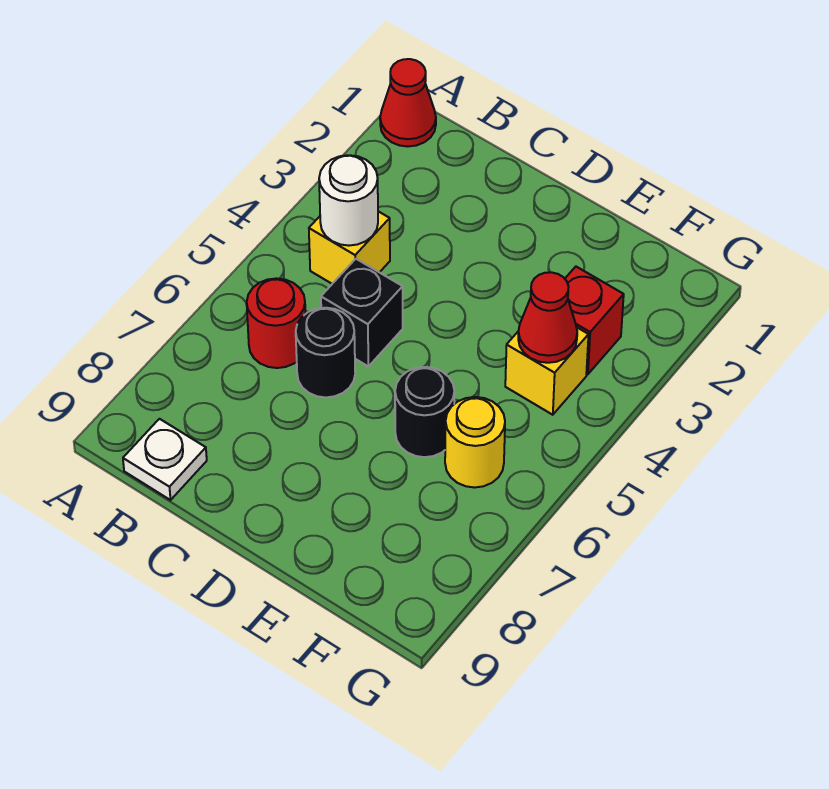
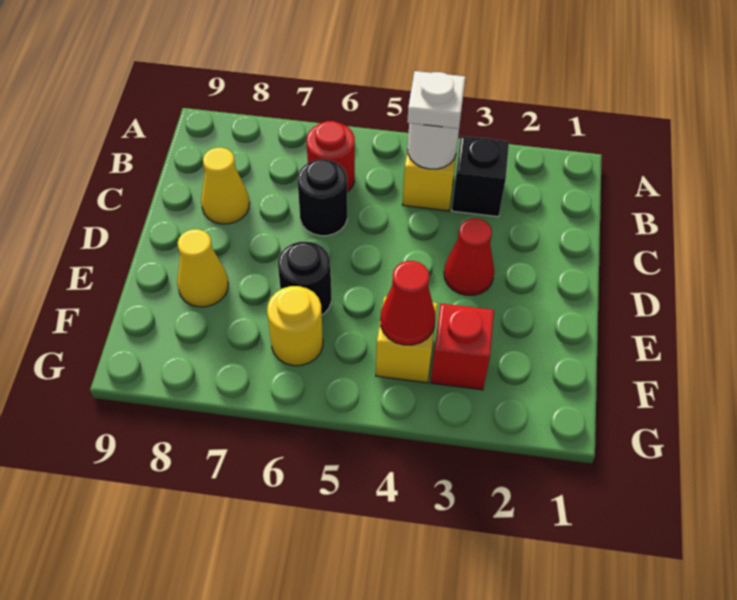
red 1x1 cone [380,59,436,146] -> red 1x1 cone moved to [444,218,494,295]
white 1x1 plate [123,419,207,500] -> white 1x1 plate moved to [407,71,465,129]
black 1x1 brick [321,259,403,367] -> black 1x1 brick moved to [452,136,509,217]
none -> yellow 1x1 cone [201,147,249,224]
none -> yellow 1x1 cone [177,229,228,307]

